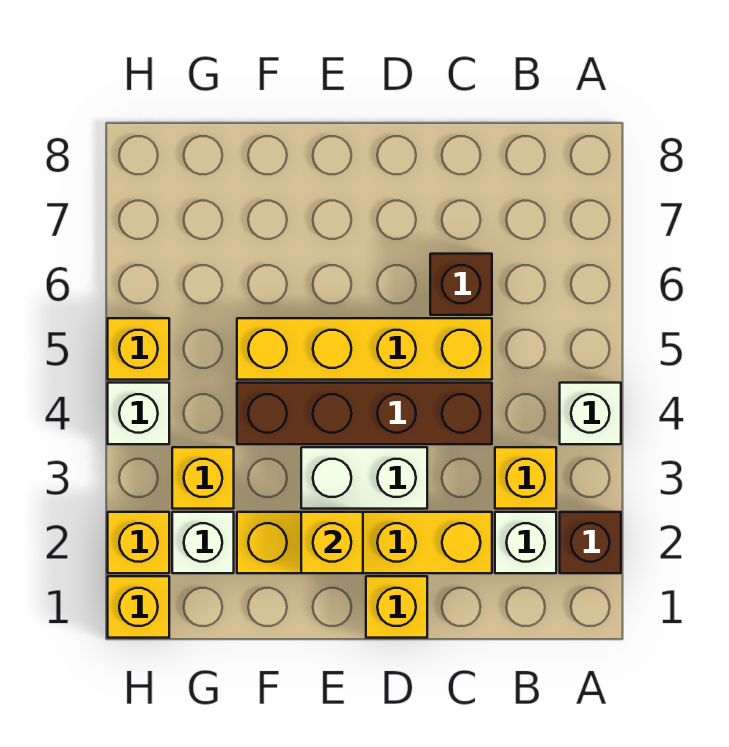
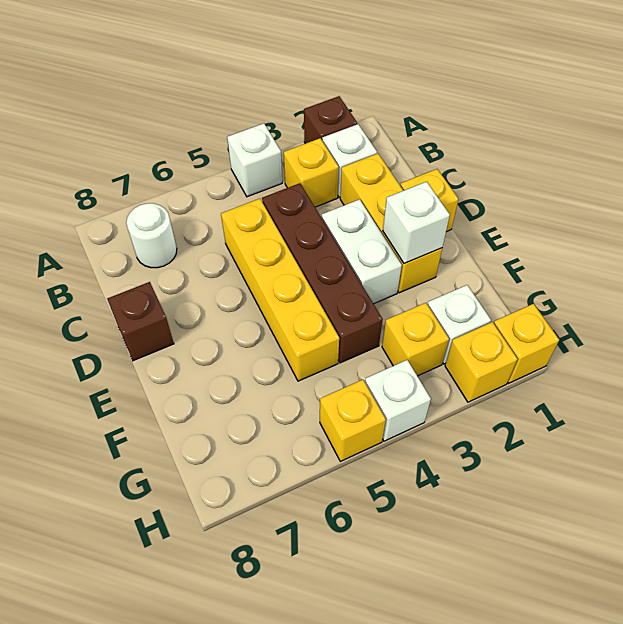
none -> white 1x1 round brick [126,203,177,268]
yellow 1x4 brick [237,512,492,573] -> yellow 1x3 brick [340,154,442,293]
brown 1x1 brick [430,254,492,315] -> brown 1x1 brick moved to [107,282,174,361]
yellow 1x1 brick [301,512,363,573] -> white 1x1 brick [383,182,450,263]

